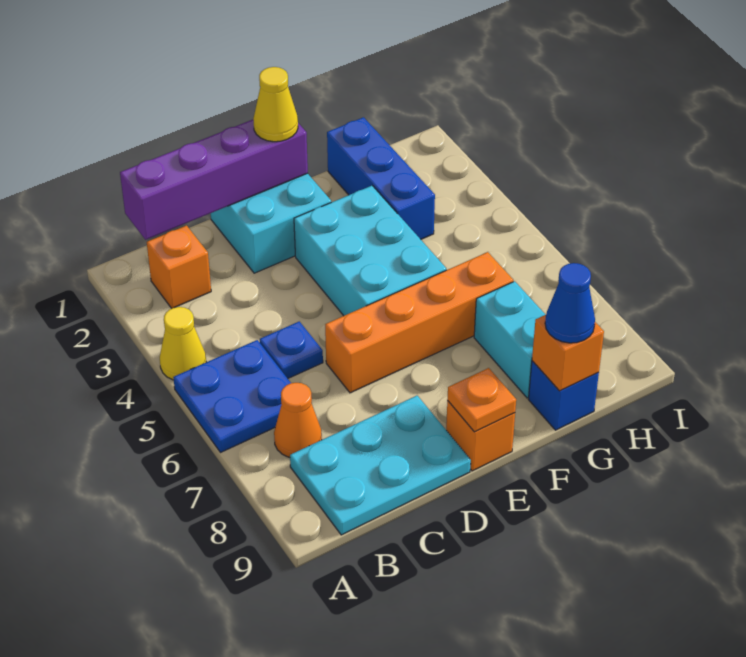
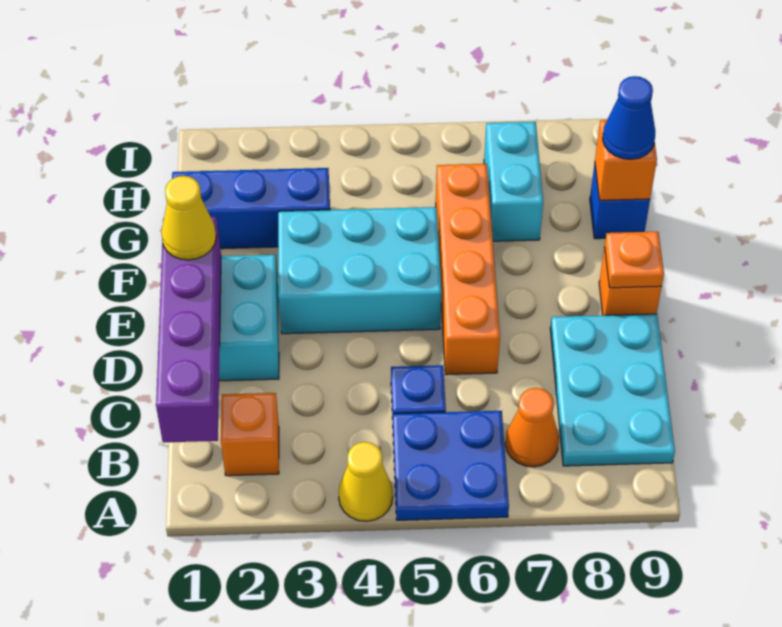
cyan 1x2 brick [474,281,546,398] -> cyan 1x2 brick turned to [484,122,543,241]

